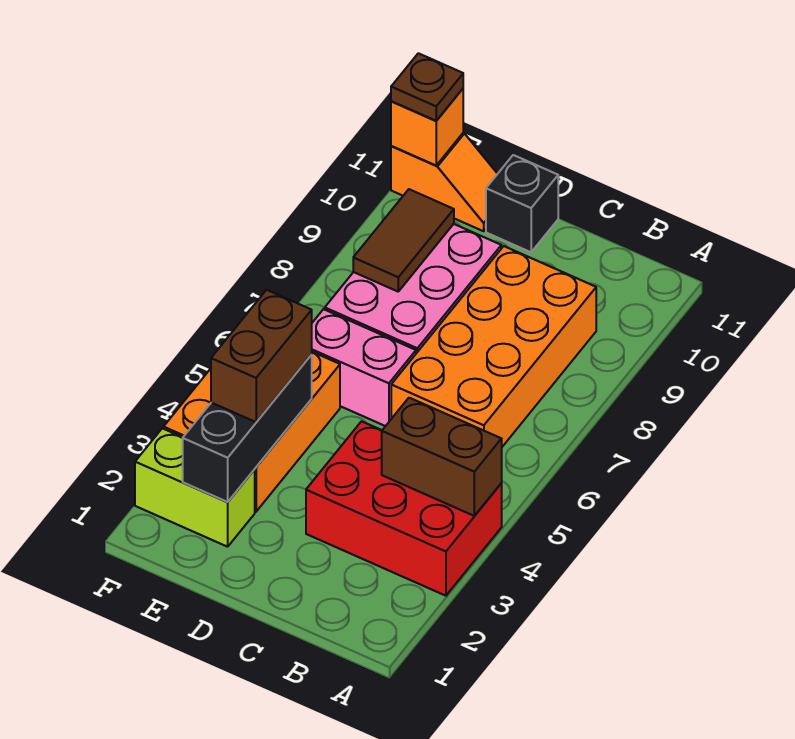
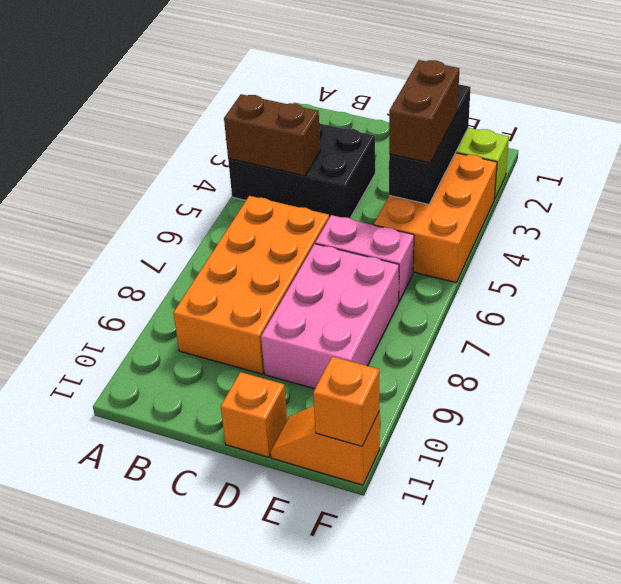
red 2x3 brick [306,421,502,596] -> black 2x3 brick [228,123,375,218]
black 1x1 brick [486,155,558,252] -> orange 1x1 brick [221,372,287,457]
brown 1x2 tile [353,189,454,291] -> none
brown 1x1 plate [391,53,463,121] -> none

